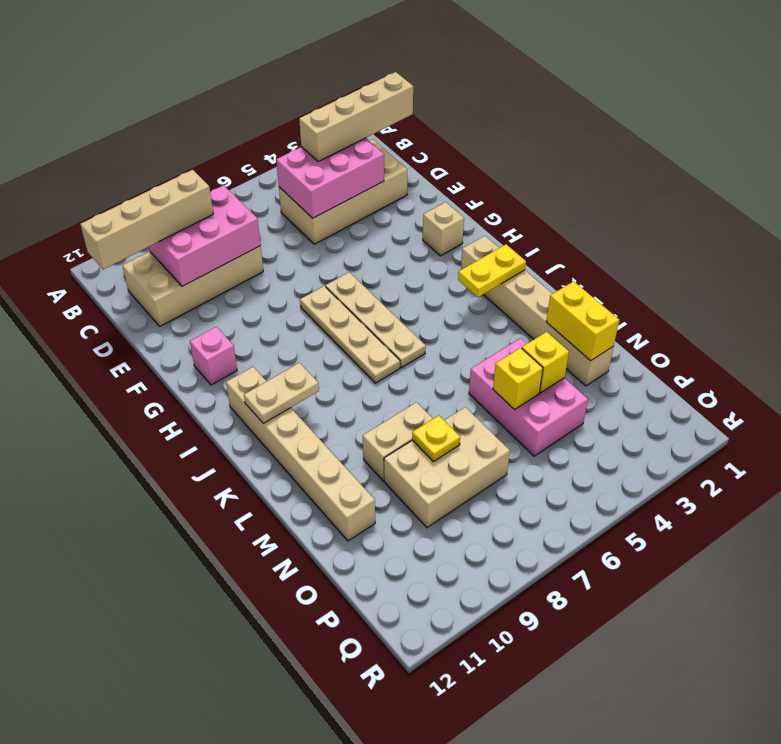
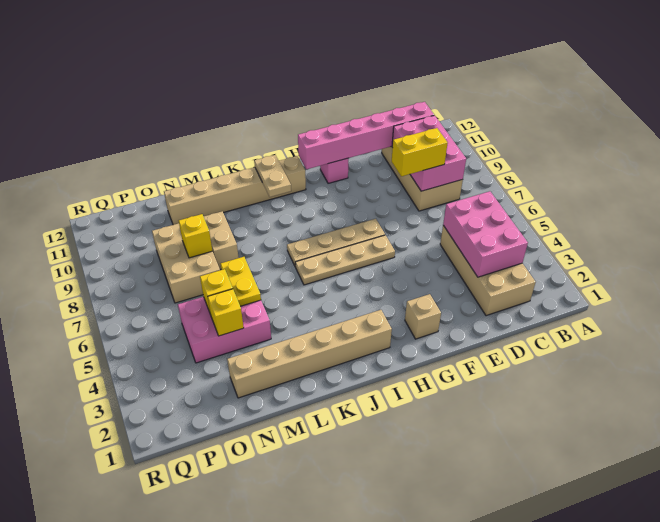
tan 1x4 brick [299,72,413,162] -> none
tan 1x4 brick [80,170,213,269] -> none
none -> pink 1x6 brick [298,102,434,169]
yellow 1x2 plate [458,244,526,297] -> yellow 1x2 plate moved to [221,257,261,306]
yellow 1x2 brick [546,281,619,361] -> yellow 1x2 brick moved to [392,128,448,176]
yellow 1x1 plate [412,416,460,462] -> yellow 1x1 brick [179,214,212,258]

